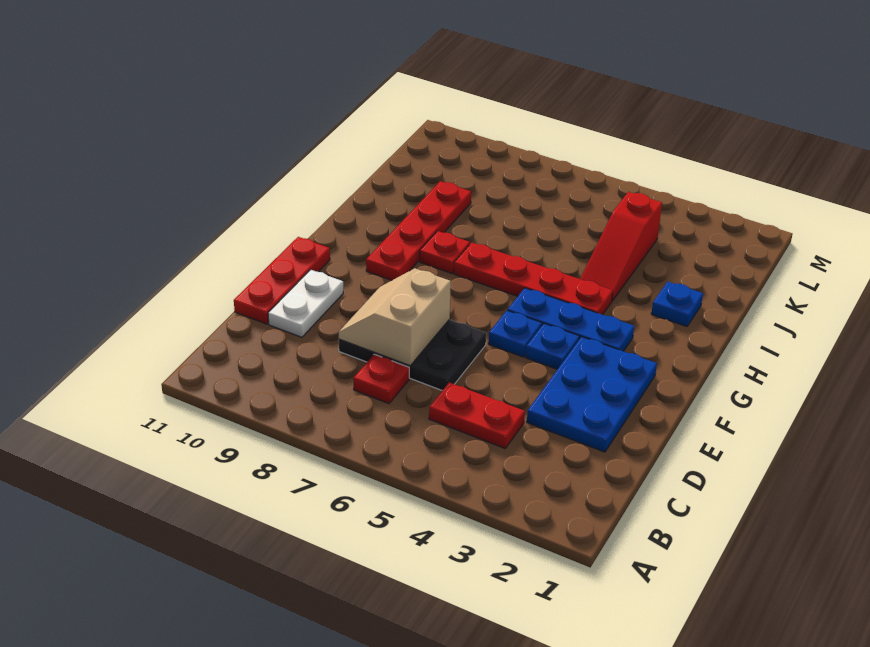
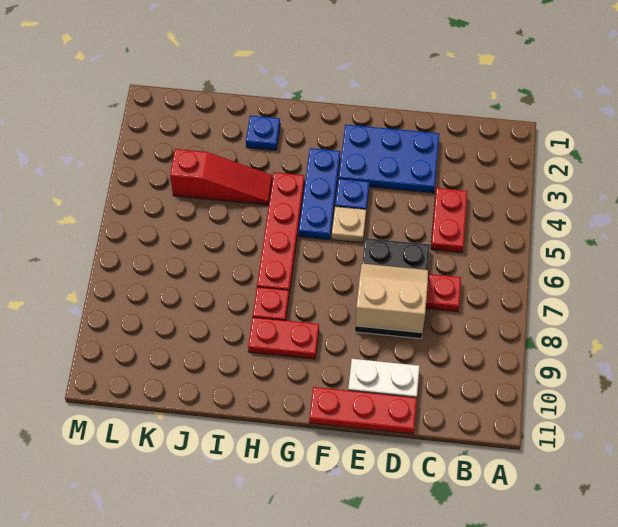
tan 2x2 slope [339,268,451,366] -> tan 2x2 slope turned to [355,264,428,333]
blue 1x1 plate [488,310,542,357] -> tan 1x1 plate [332,206,366,243]
red 1x4 plate [366,181,471,280] -> red 1x2 plate [248,317,319,359]

